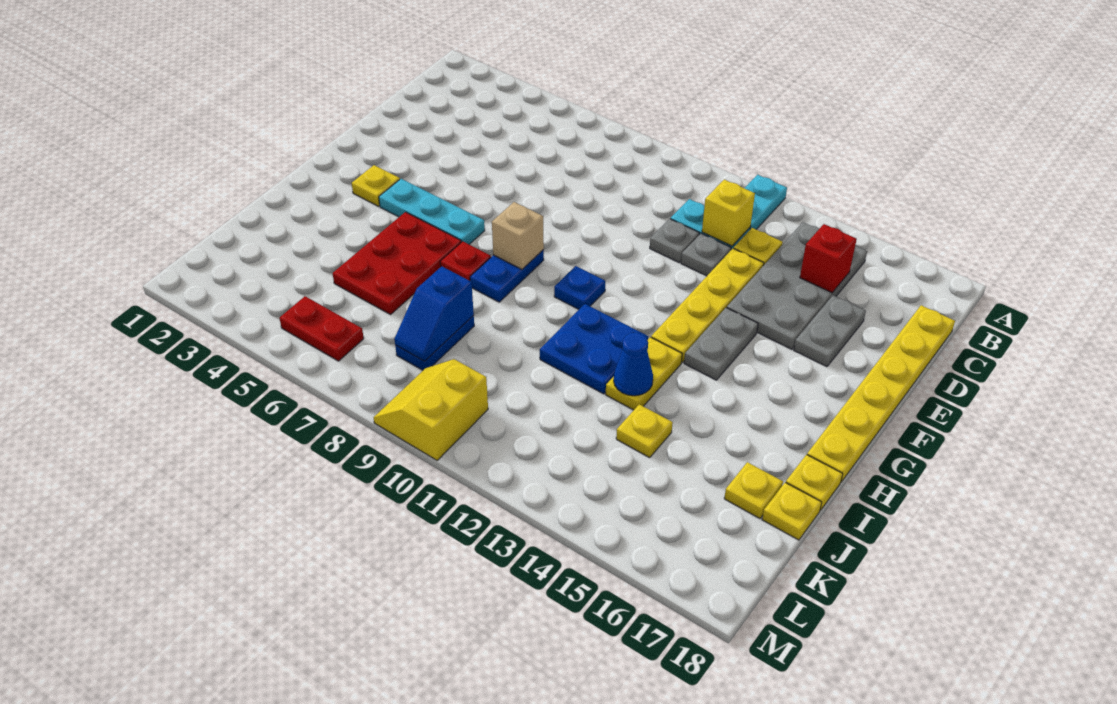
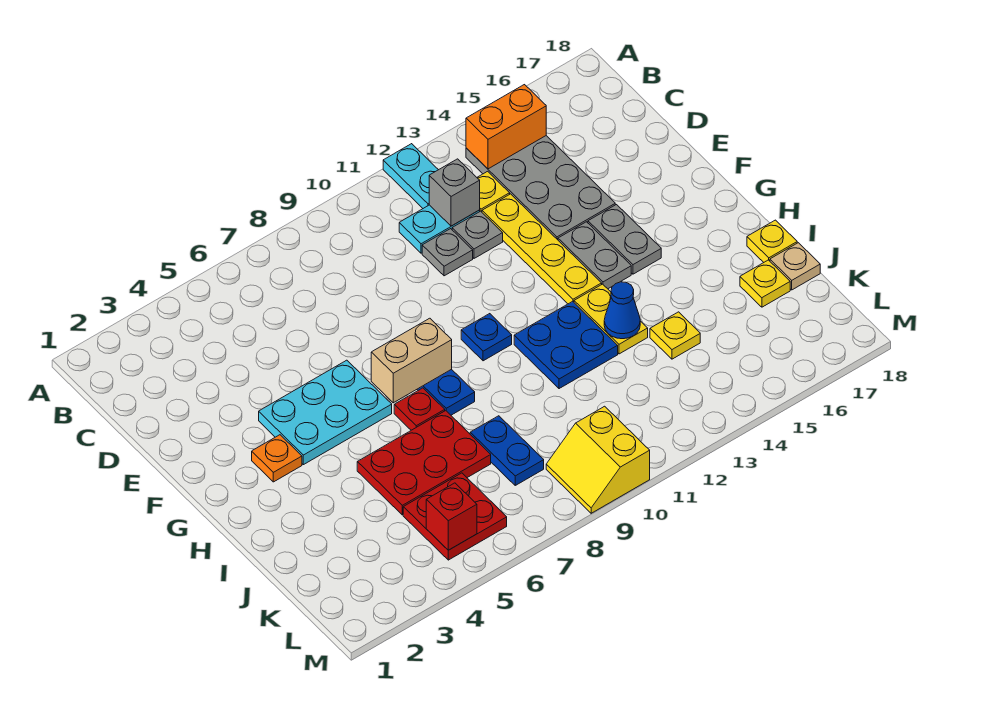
none -> orange 1x2 brick [466,85,546,169]
yellow 1x1 brick [702,180,755,246] -> grey 1x1 brick [429,159,480,226]
red 1x1 brick [800,224,857,293] -> red 1x1 brick moved to [426,483,477,550]
yellow 1x6 plate [807,305,955,482] -> none
grey 1x2 plate [794,295,866,367] -> grey 1x2 plate moved to [588,205,661,274]
yellow 1x1 plate [352,165,400,206] -> orange 1x1 plate [252,435,302,482]
cyan 1x3 plate [379,179,485,244] -> cyan 2x3 plate [259,360,392,465]
tan 1x1 brick [492,202,544,269] -> tan 1x2 brick [371,318,452,403]
red 2x3 plate [333,212,461,315] -> red 2x3 plate turned to [357,411,491,515]
blue 1x2 slope [394,266,474,361] -> none
yellow 1x1 plate [762,482,822,540] -> tan 1x1 plate [770,243,820,290]
red 1x2 plate [279,296,364,361] -> red 2x2 plate [403,473,507,560]

